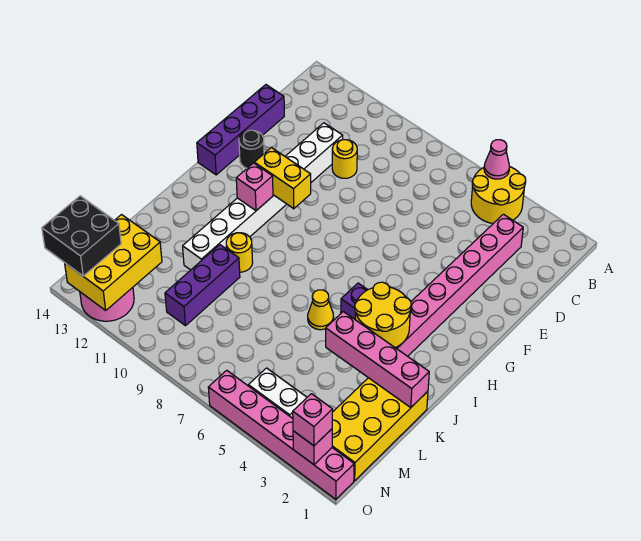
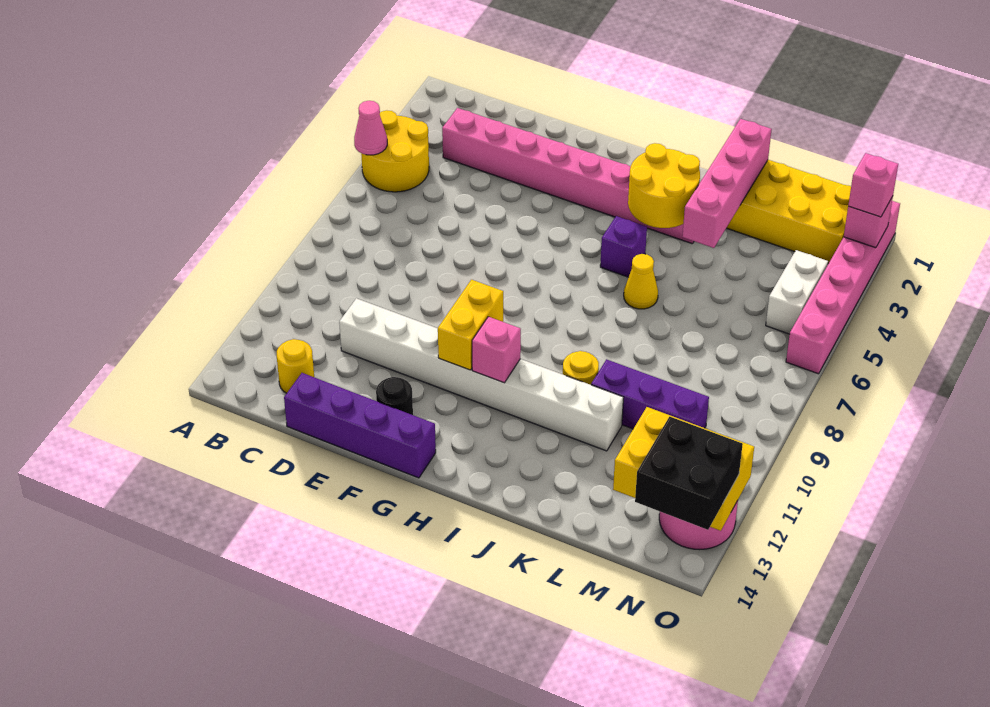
yellow 1x1 round brick [332,140,357,178] -> yellow 1x1 round brick moved to [277,339,314,393]

